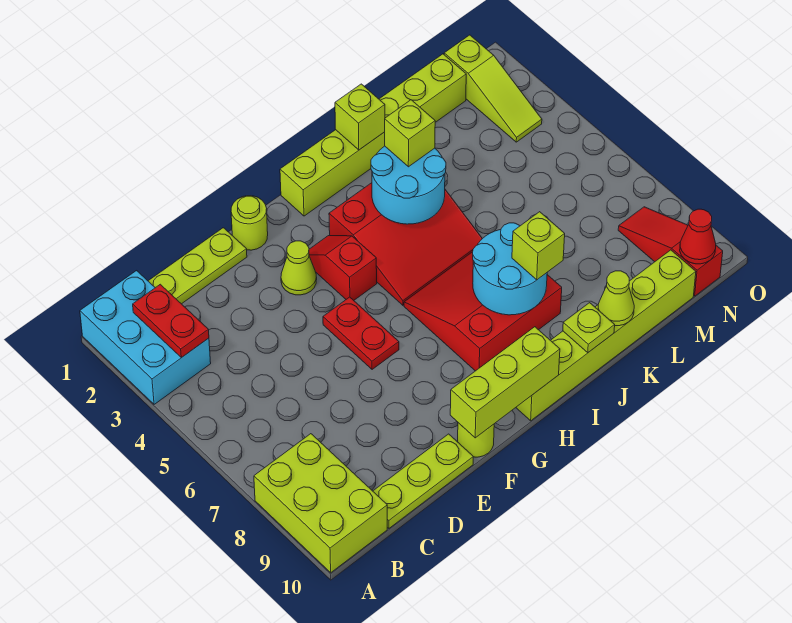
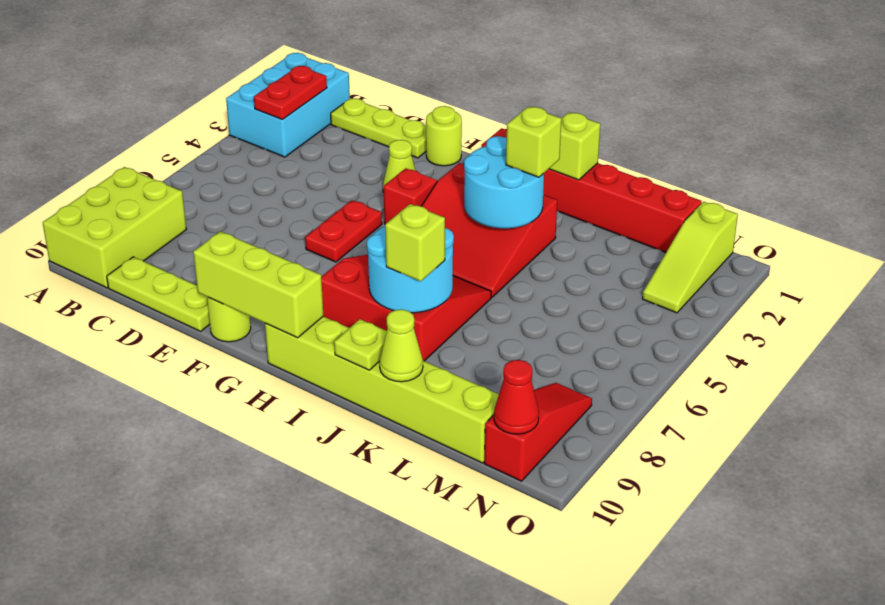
lime 1x6 brick [280,54,466,216] -> red 1x6 brick [482,128,702,252]

